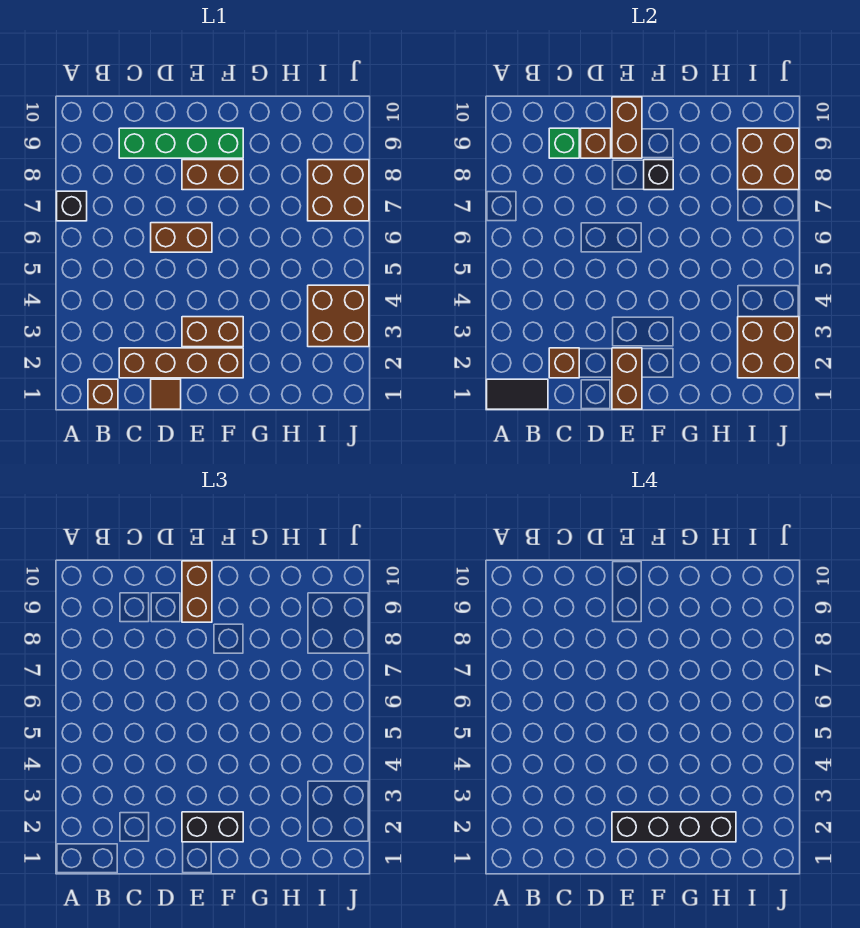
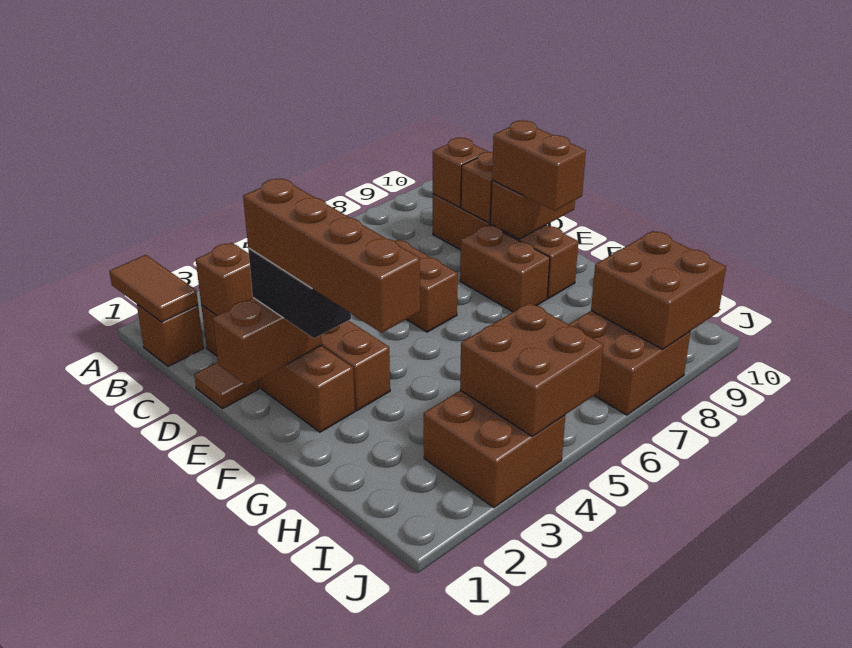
black 1x2 tile [487,379,548,409] -> brown 1x2 tile [109,255,198,322]
black 1x1 brick [57,191,87,221] -> none
green 1x4 brick [119,128,243,158] -> brown 1x4 brick [433,194,578,298]
green 1x1 brick [549,128,579,158] -> brown 1x1 brick [433,138,488,207]
black 1x4 brick [612,812,736,842] -> brown 1x4 brick [243,179,420,333]
brown 1x2 brick [182,561,212,622] -> brown 1x2 brick turned to [492,120,586,211]
black 1x1 brick [644,160,673,190] -> none
brown 2x2 brick [738,317,799,378] -> brown 2x2 brick moved to [460,303,604,437]

